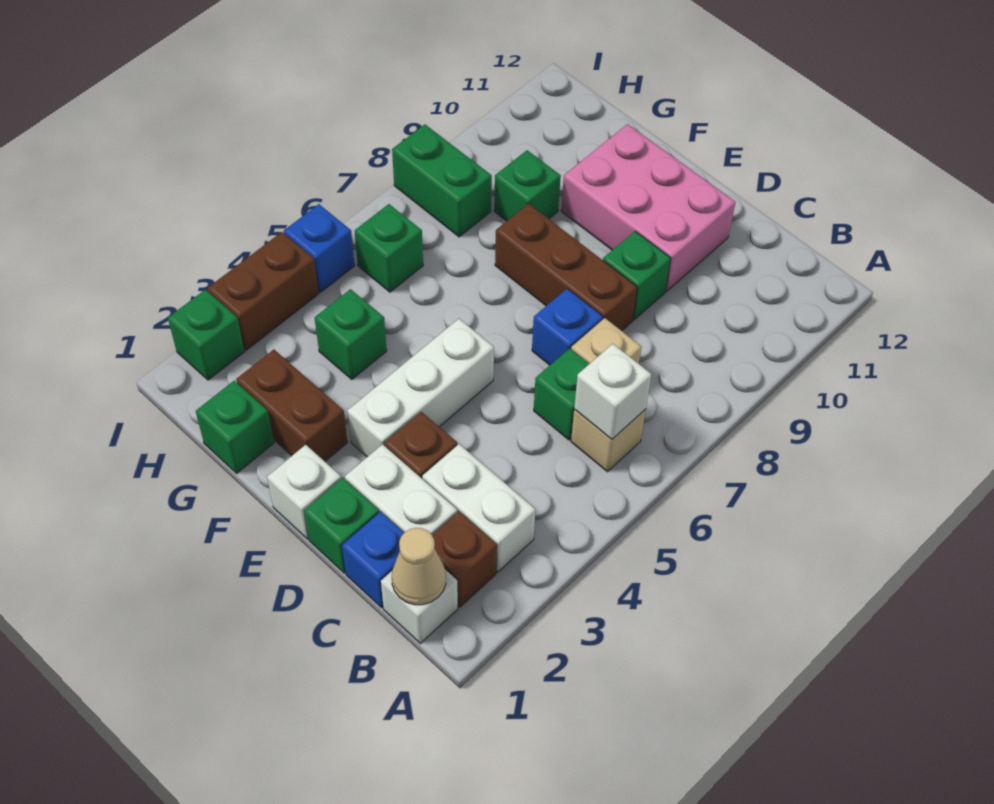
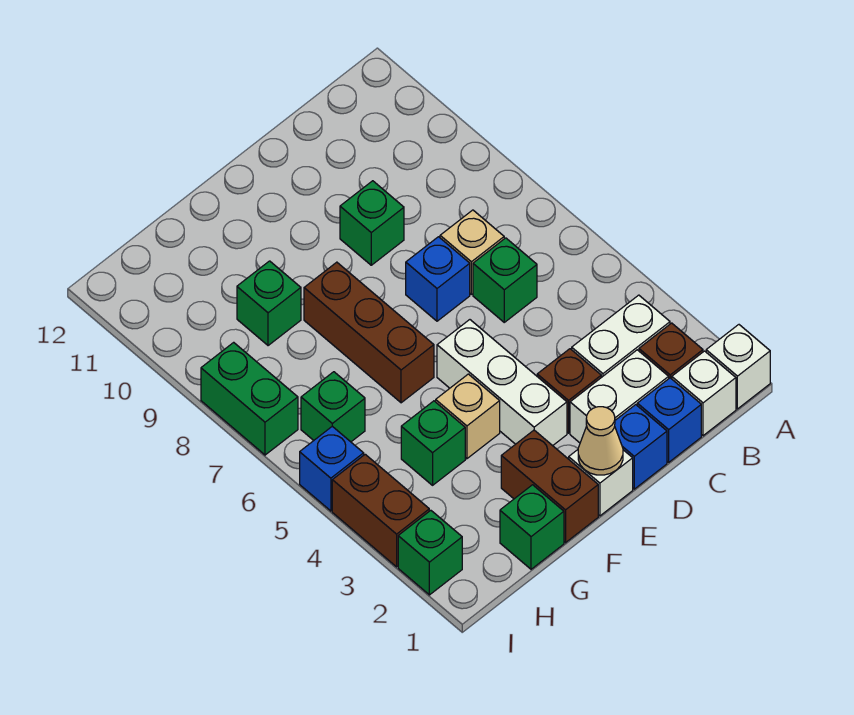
tan 1x1 cone [392,528,446,605] -> tan 1x1 cone moved to [578,407,623,475]
tan 1x1 brick [571,409,646,472] -> tan 1x1 brick moved to [436,374,500,459]
white 1x1 brick [574,344,652,439] -> white 1x1 brick moved to [706,325,770,409]
green 1x1 brick [304,478,379,573] -> blue 1x1 brick [615,405,667,489]
brown 1x3 brick [495,204,637,331] -> brown 1x3 brick turned to [304,262,434,403]
pink 2x3 brick [561,124,736,291] -> none
brown 1x2 brick [236,350,348,461] -> brown 1x2 brick turned to [501,430,598,543]
green 1x2 brick [392,125,492,237] -> green 1x2 brick turned to [201,342,298,455]

